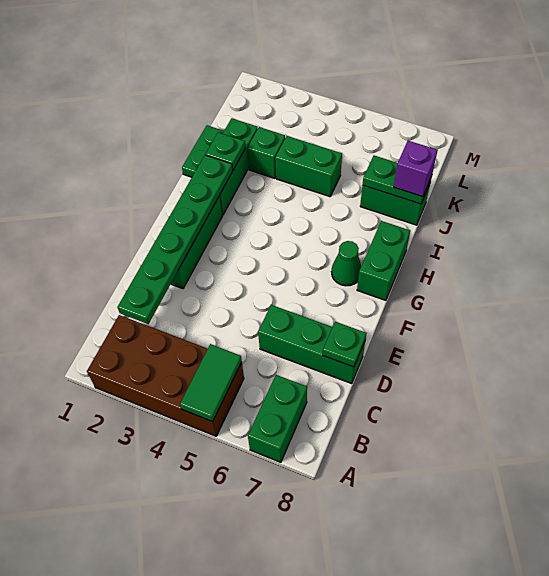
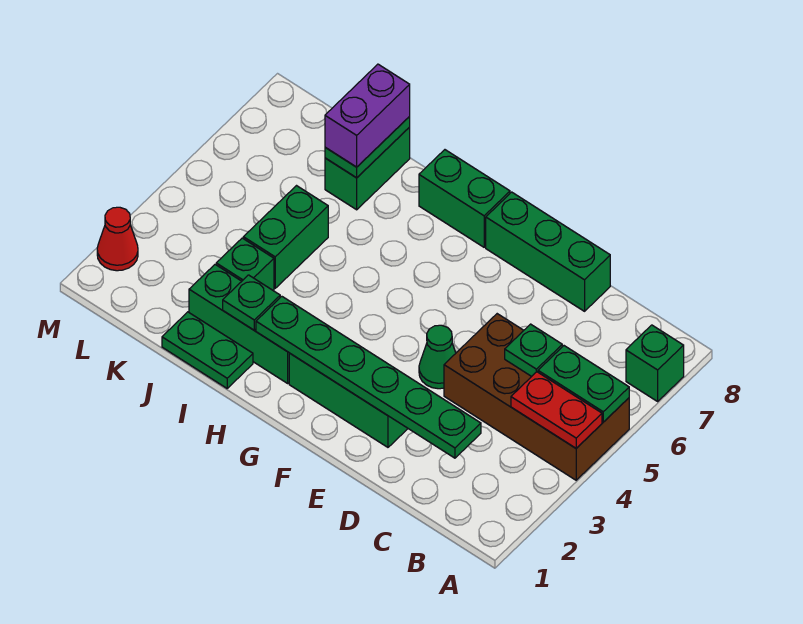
brown 2x4 brick [87,315,244,436] -> brown 2x4 brick turned to [444,314,629,480]
none -> red 1x2 plate [511,372,602,448]
green 1x2 tile [180,344,242,422] -> green 1x2 plate [538,346,629,422]
green 1x2 brick [248,375,307,462] -> green 1x1 brick [626,325,684,401]
green 1x3 brick [258,305,365,384] -> green 1x3 brick turned to [486,192,610,311]
green 1x1 plate [323,322,366,367] -> green 1x1 plate moved to [505,324,562,376]
green 1x1 cone [331,241,361,286] -> green 1x1 cone moved to [419,325,456,389]
purple 1x1 brick [394,141,438,197] -> purple 1x2 brick [325,64,410,167]
none -> red 1x1 cone [97,207,138,271]

